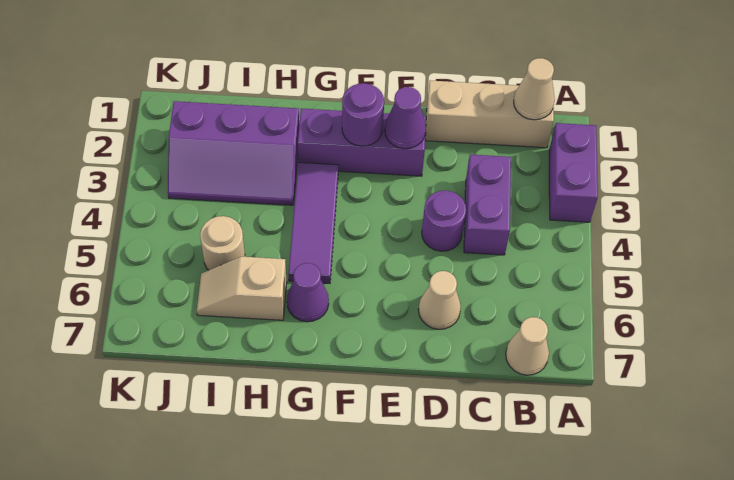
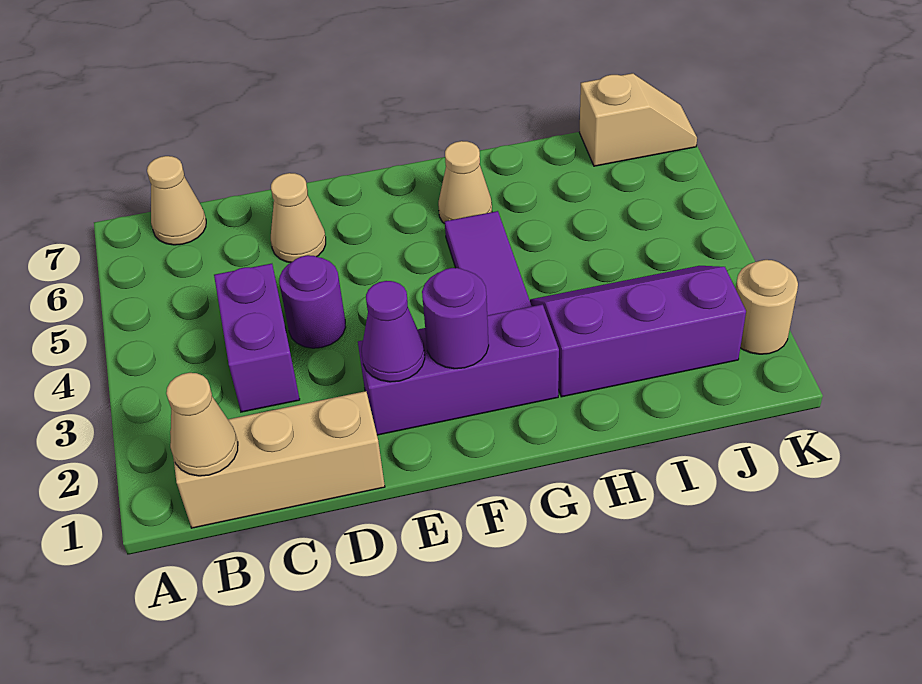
purple 1x2 brick [549,123,598,222] -> none
purple 1x1 cone [287,263,329,322] -> tan 1x1 cone [438,141,492,224]
tan 1x2 slope [197,257,287,320] -> tan 1x2 slope moved to [580,73,697,166]
tan 1x1 round brick [200,216,245,270] -> tan 1x1 round brick moved to [736,260,798,354]

